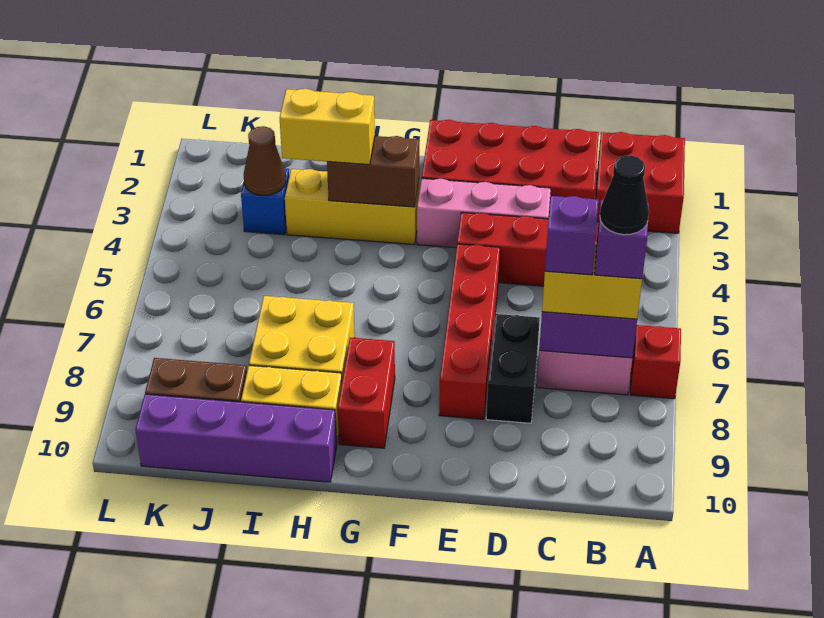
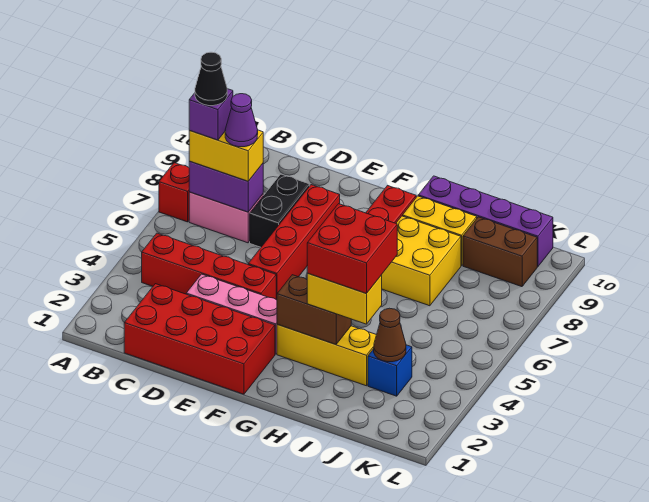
red 2x2 brick [596,132,685,233] -> red 2x2 brick moved to [307,204,397,294]
purple 1x1 brick [545,196,598,275] -> purple 1x1 cone [225,94,258,147]

